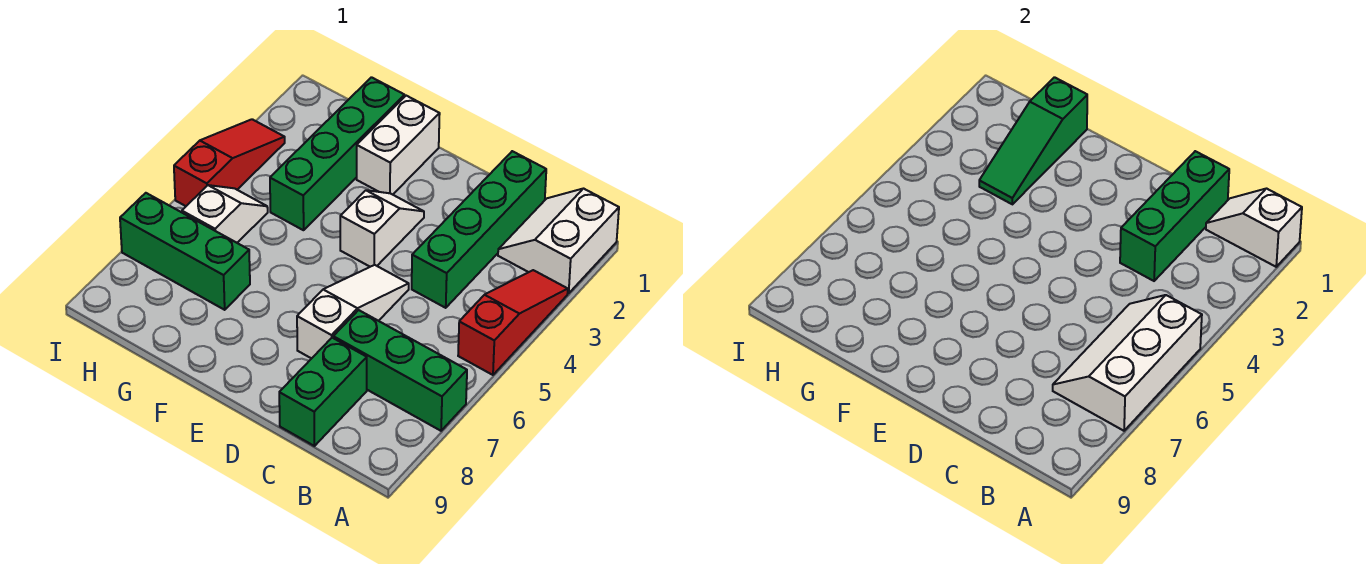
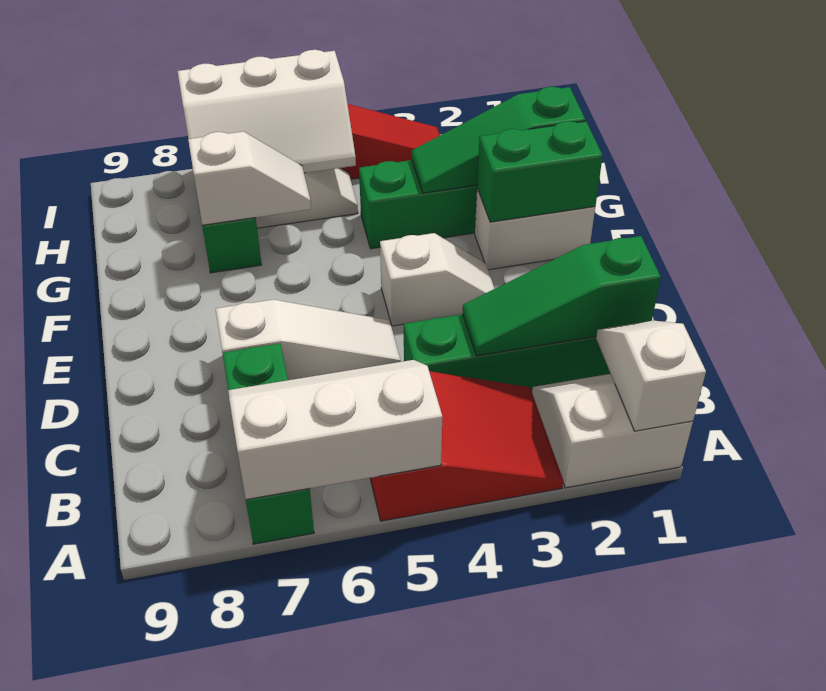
red 1x3 slope [458,270,568,375] -> red 2x3 slope [370,371,563,521]
green 1x3 brick [1120,151,1229,281] -> green 1x3 slope [463,236,661,356]
green 1x2 brick [279,338,367,446] -> green 1x2 brick moved to [477,121,603,222]
none -> white 1x2 slope [188,132,311,225]
none -> white 2x3 slope [178,50,356,173]

